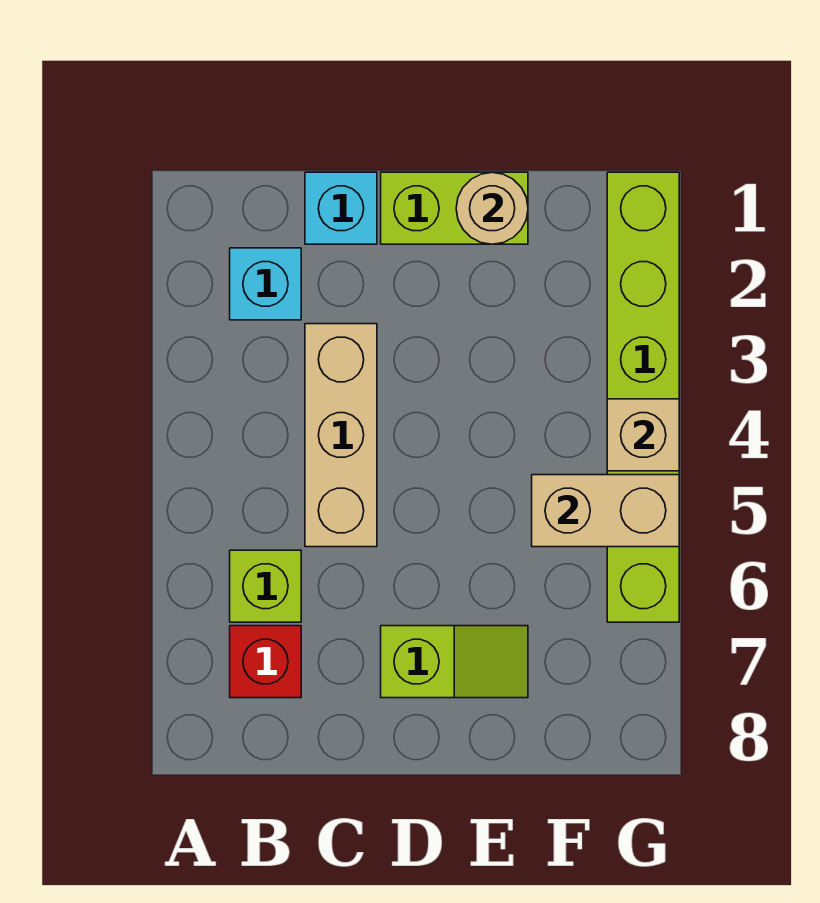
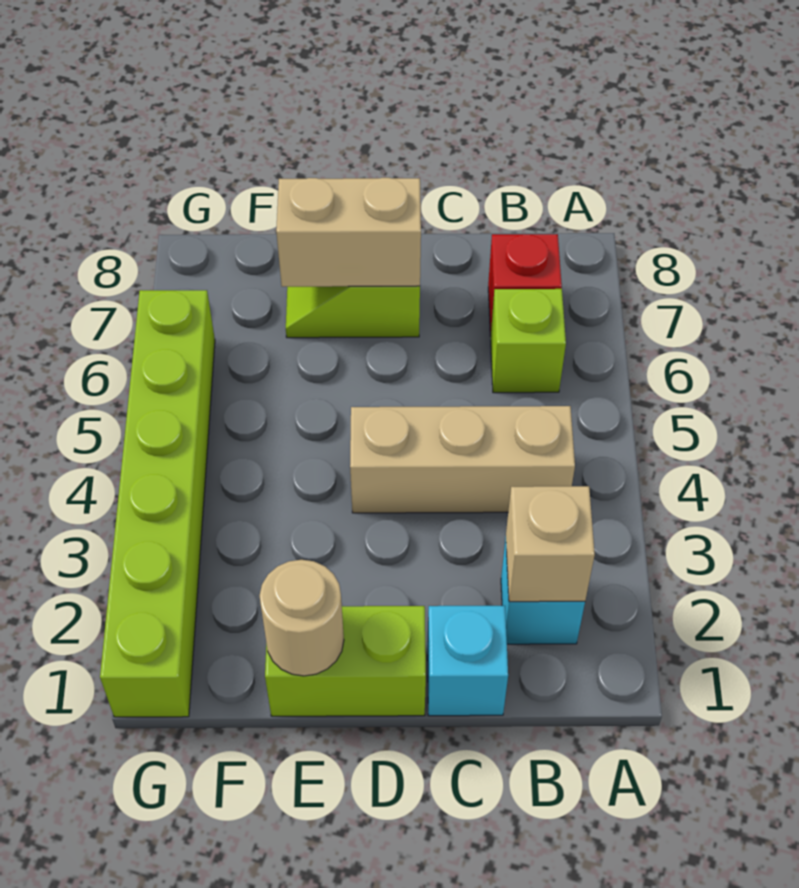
tan 1x3 brick [305,324,377,547] -> tan 1x3 brick turned to [350,406,575,513]
tan 1x2 brick [532,475,679,547] -> tan 1x2 brick moved to [276,178,421,287]
tan 1x1 brick [607,399,679,471] -> tan 1x1 brick moved to [506,486,595,602]

